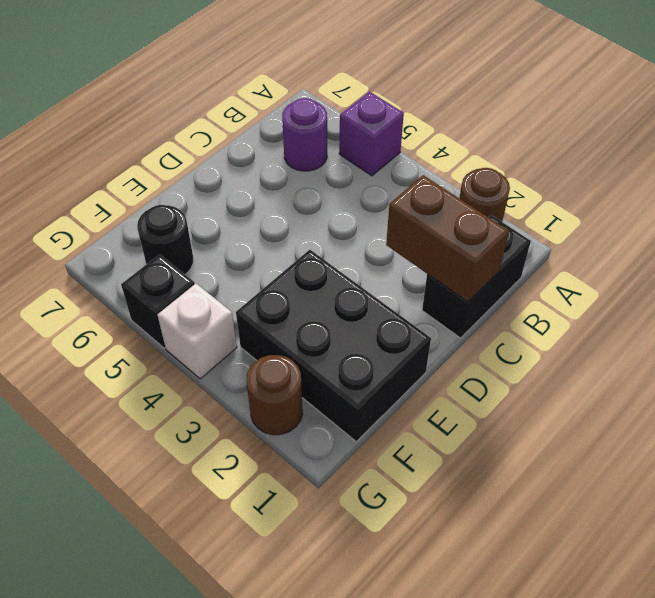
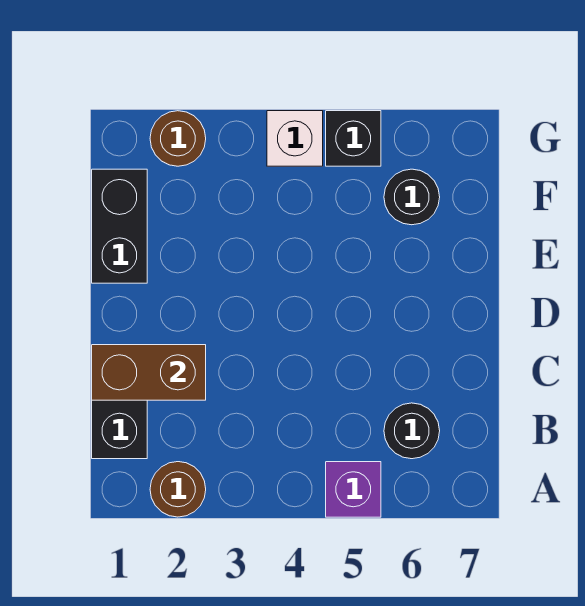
purple 1x1 round brick [282,98,327,171] -> black 1x1 round brick [384,403,440,459]
black 2x3 brick [236,250,431,441] -> black 1x2 brick [92,169,147,283]

